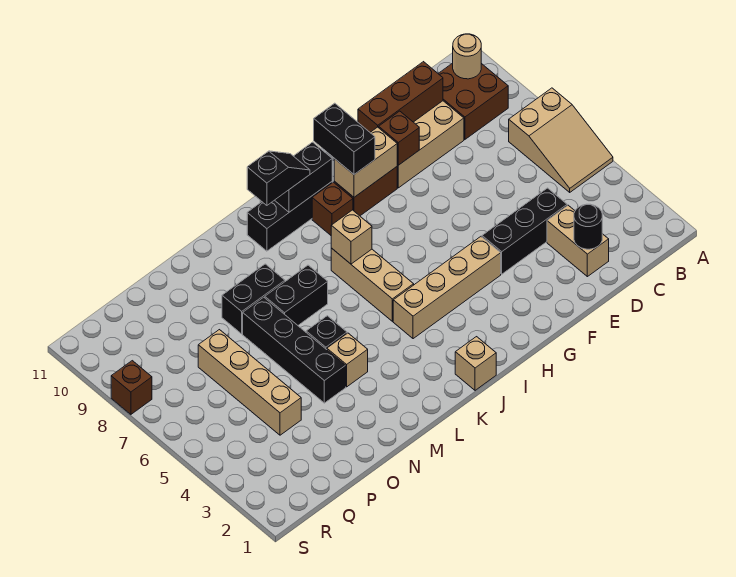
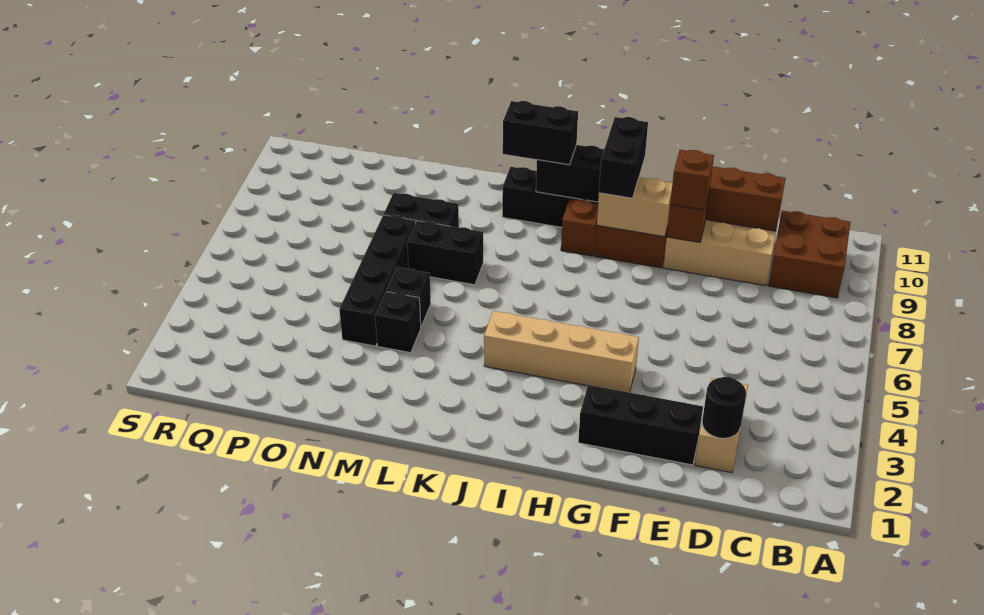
tan 2x3 slope [509,88,613,192] -> none
tan 1x1 round brick [453,34,481,79] -> none
black 1x3 brick [482,188,567,274] -> black 1x3 brick moved to [578,385,703,465]
tan 1x1 brick [455,337,496,390] -> none
tan 1x3 brick [331,248,414,321] -> none
tan 1x1 brick [331,210,372,264] -> none
black 1x2 slope [247,151,310,205] -> black 1x2 brick [503,101,578,165]
tan 1x1 brick [327,333,368,387] -> black 1x1 brick [375,292,421,353]
tan 1x4 brick [198,330,301,435] -> none
brown 1x1 brick [111,361,152,414] -> brown 1x1 brick moved to [670,150,714,210]

